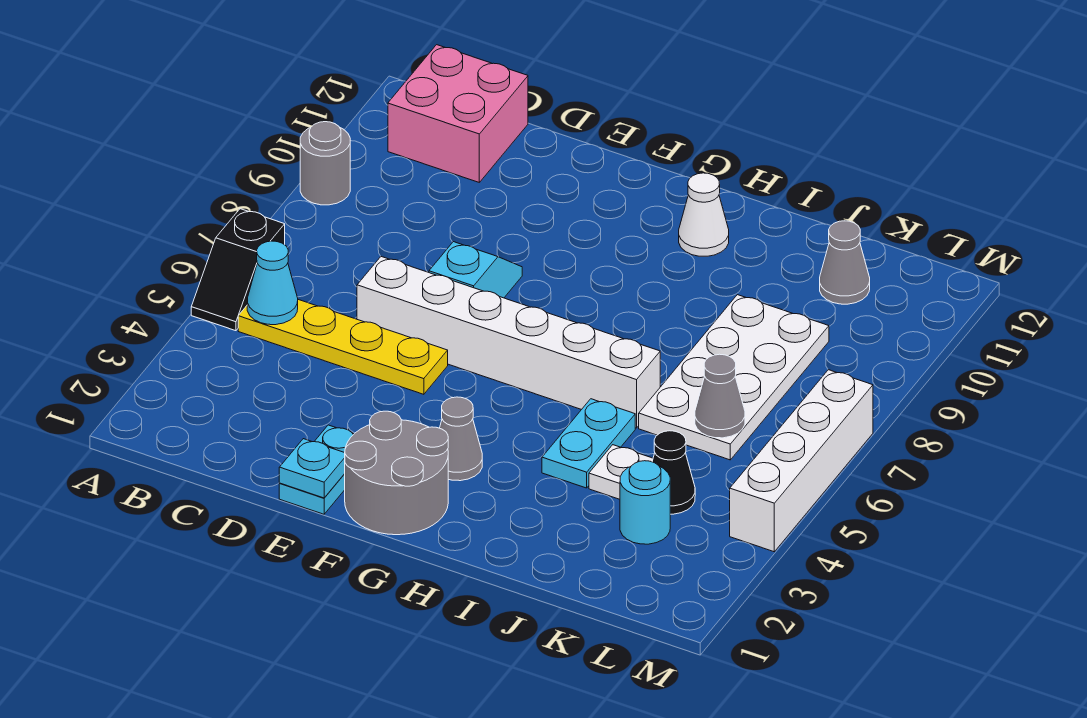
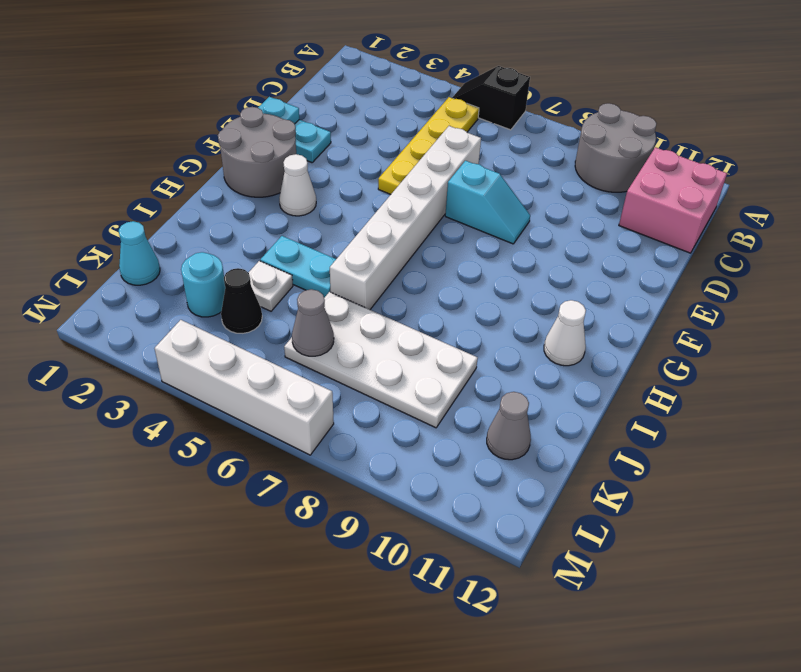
grey 1x1 round brick [300,122,350,205] -> grey 2x2 round brick [575,103,657,192]
cyan 1x1 cone [247,241,298,325] -> cyan 1x1 cone moved to [119,221,160,285]
grey 1x1 cone [440,397,482,481] -> white 1x1 cone [279,154,316,216]

